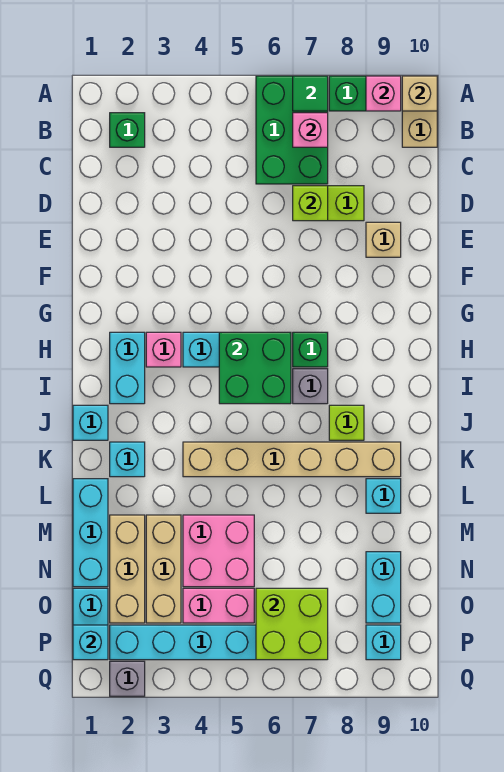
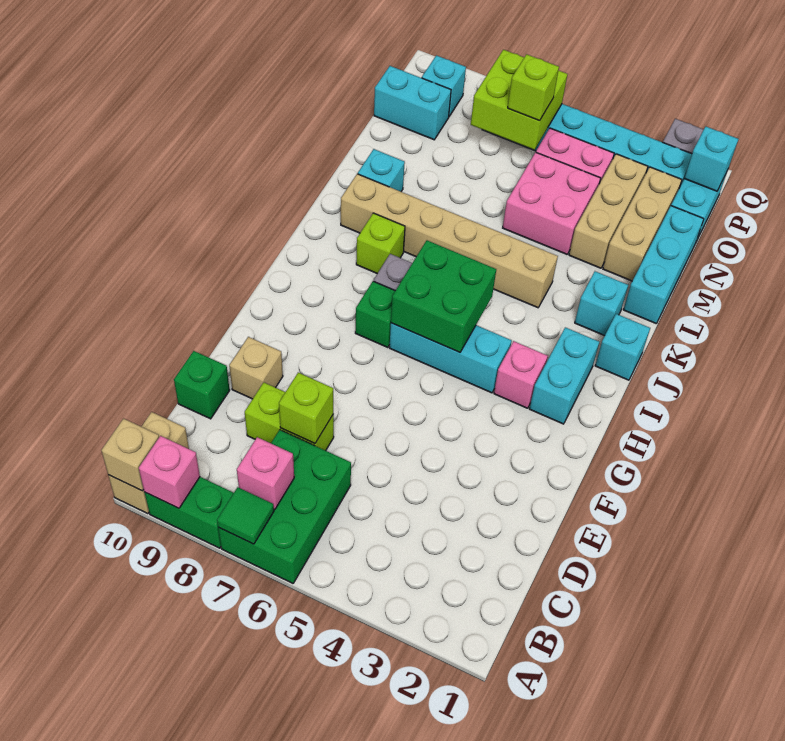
green 1x1 brick [110,113,145,147] -> green 1x1 brick moved to [174,351,230,419]
cyan 1x2 brick [366,552,401,623] -> cyan 1x2 brick turned to [374,66,451,140]
none -> lime 1x1 brick [508,54,559,121]

